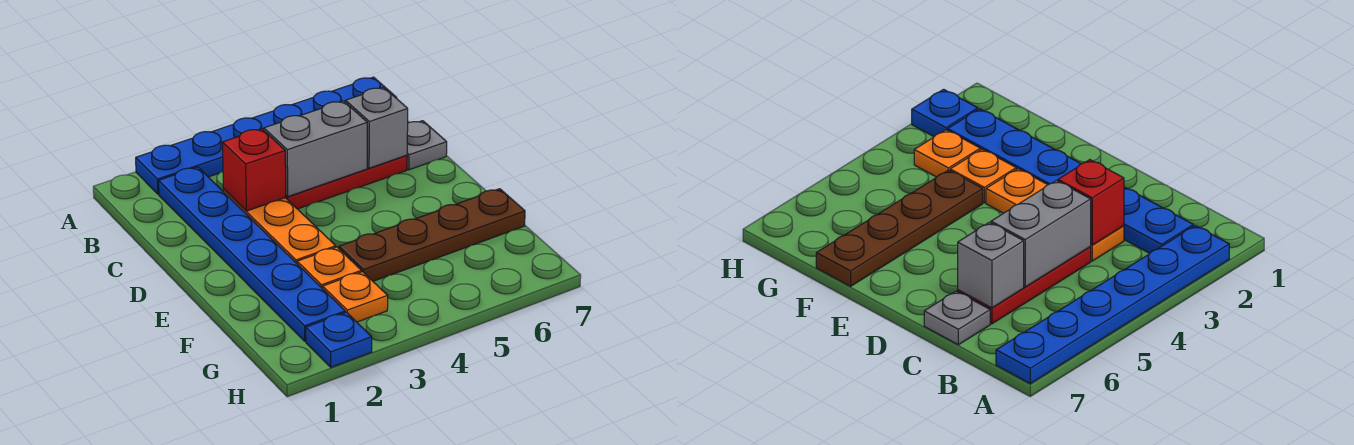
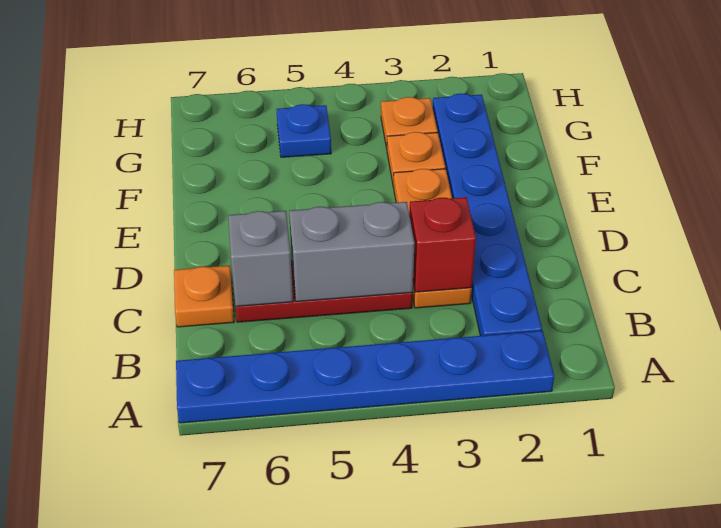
grey 1x1 plate [407,121,447,170] -> orange 1x1 plate [174,266,234,327]
brown 1x4 plate [339,189,525,281] -> none
blue 1x1 plate [306,312,372,367] -> blue 1x1 plate moved to [277,104,331,157]

